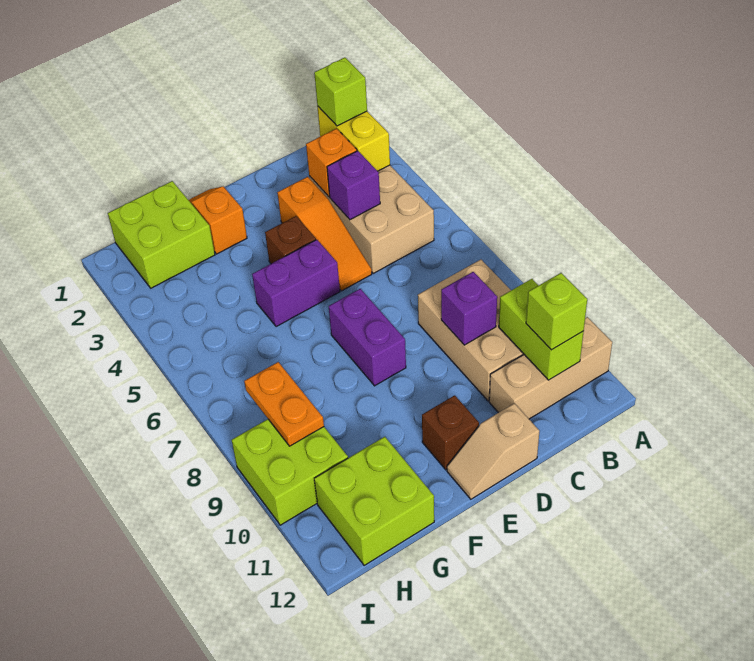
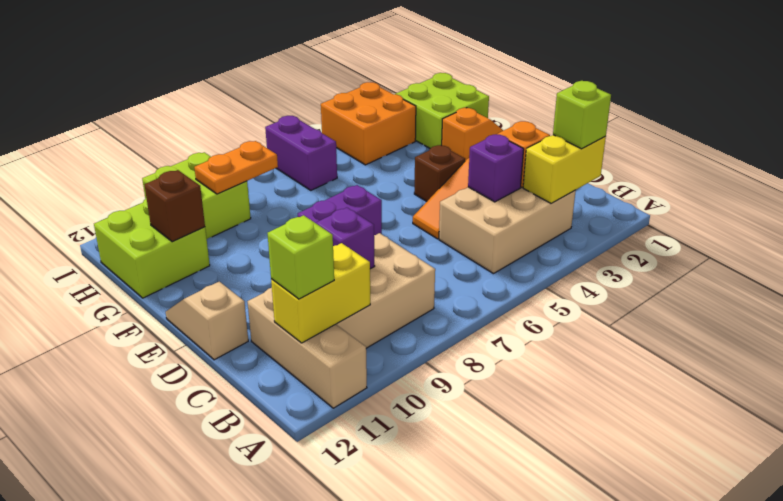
lime 1x2 brick [499,279,584,380] -> yellow 1x2 brick [271,243,370,343]
purple 1x2 brick [252,240,340,327] -> purple 1x2 brick moved to [265,116,337,190]
brown 1x1 brick [422,395,479,470] -> brown 1x1 brick moved to [144,170,205,242]
none -> orange 2x2 brick [321,82,416,165]

